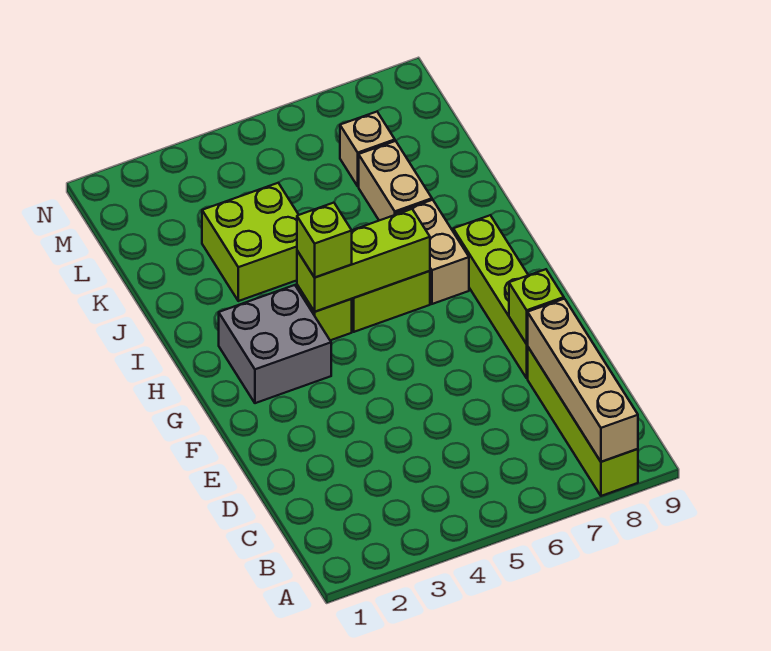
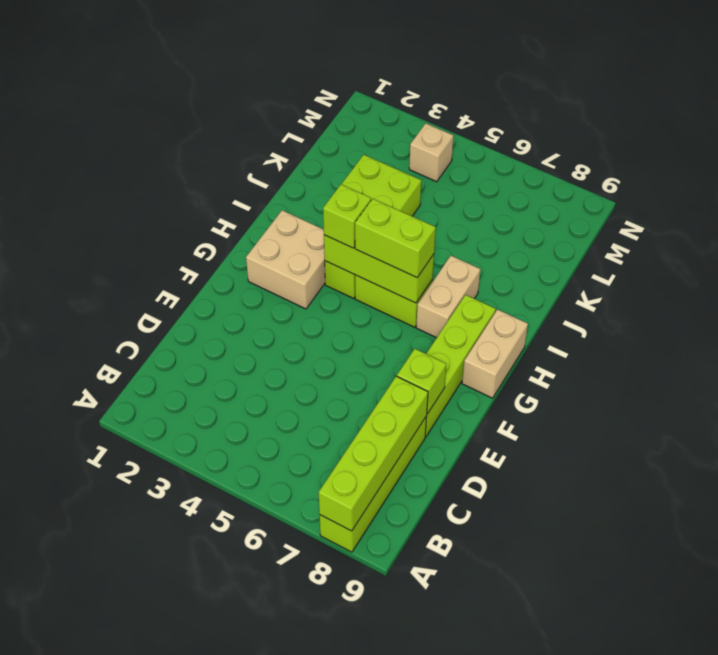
tan 1x4 brick [528,299,638,462] -> lime 1x4 brick [319,376,428,531]
grey 2x2 brick [219,285,331,403] -> tan 2x2 brick [246,210,325,309]
none -> lime 1x2 brick [355,199,436,278]
tan 1x2 brick [359,141,432,220] -> tan 1x2 brick moved to [462,309,528,398]
tan 1x1 brick [340,112,395,186] -> tan 1x1 brick moved to [409,123,454,182]

